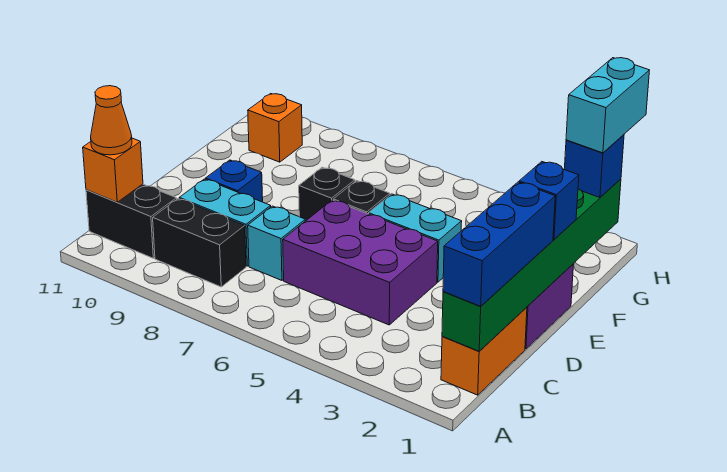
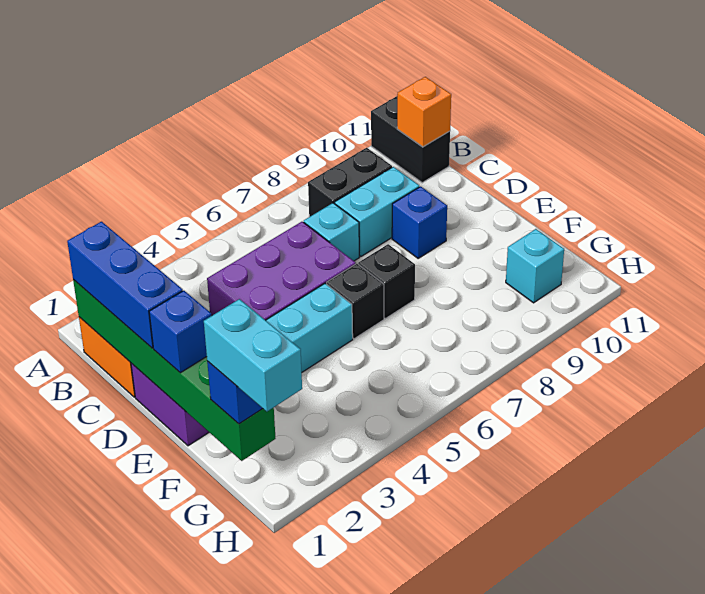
black 1x2 brick [86,184,177,258] -> black 1x2 brick turned to [371,96,450,183]
orange 1x1 cone [91,86,132,155] -> none
orange 1x1 brick [248,94,302,162] -> cyan 1x1 brick [506,229,564,303]

